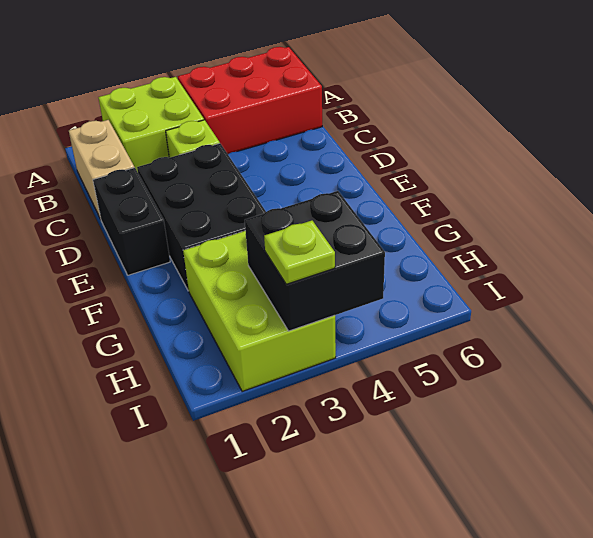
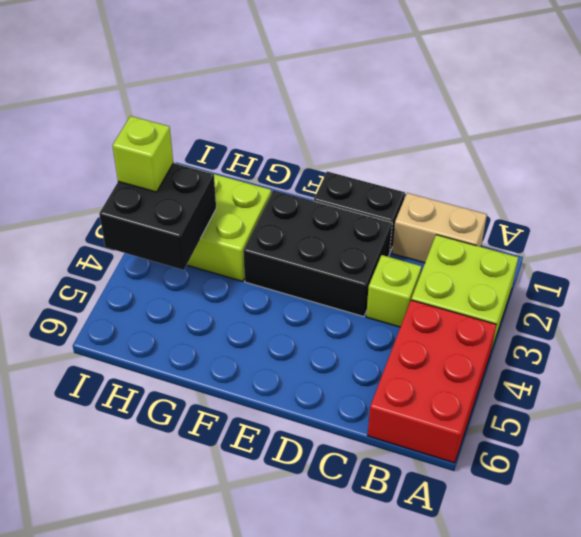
lime 1x1 plate [264,221,335,284] -> lime 1x1 brick [112,116,173,192]

